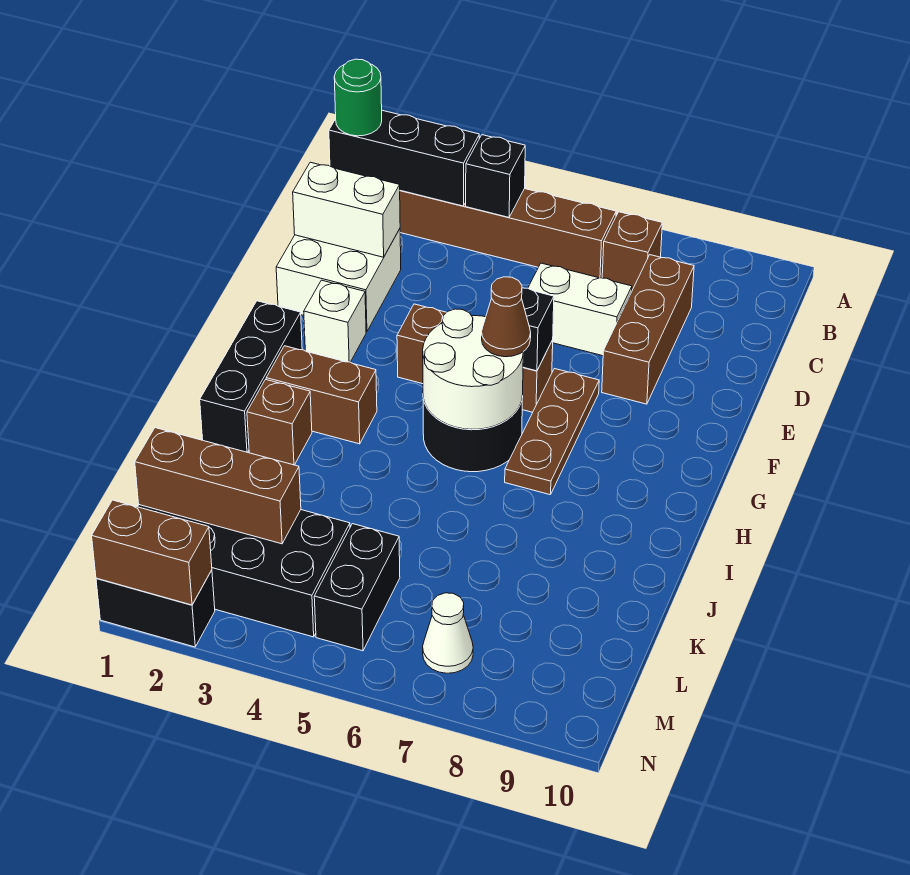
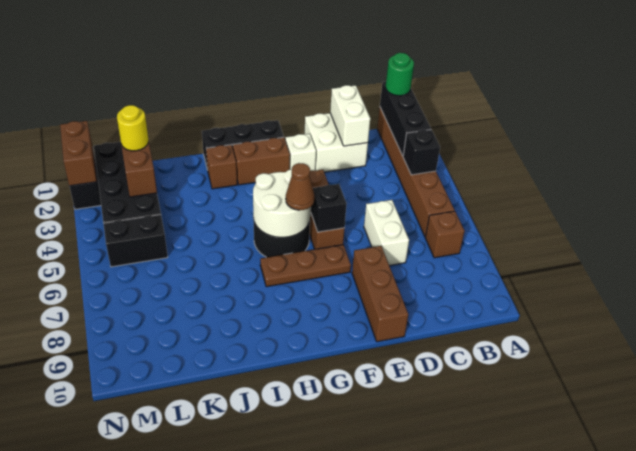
brown 1x3 brick [602,255,694,404] -> brown 1x3 brick turned to [352,246,408,342]
brown 1x2 brick [266,346,377,444] -> brown 1x2 brick turned to [233,137,290,185]
none -> yellow 1x1 round brick [117,105,148,151]
white 1x1 cone [423,593,473,673] -> none

